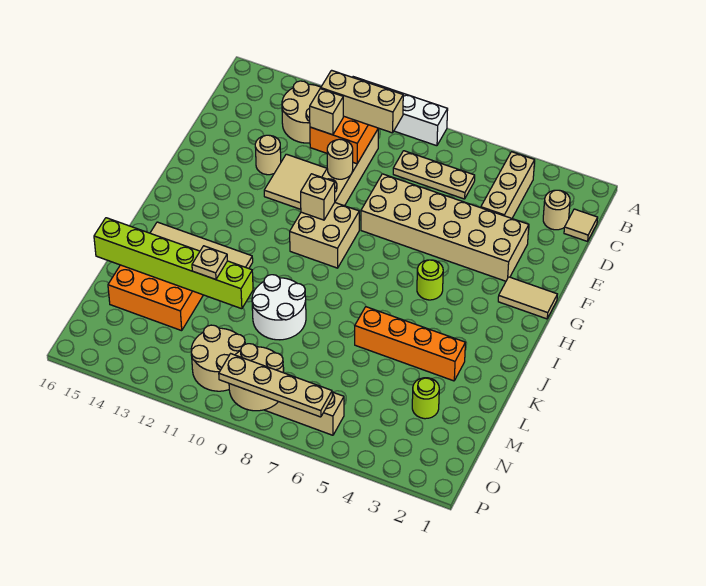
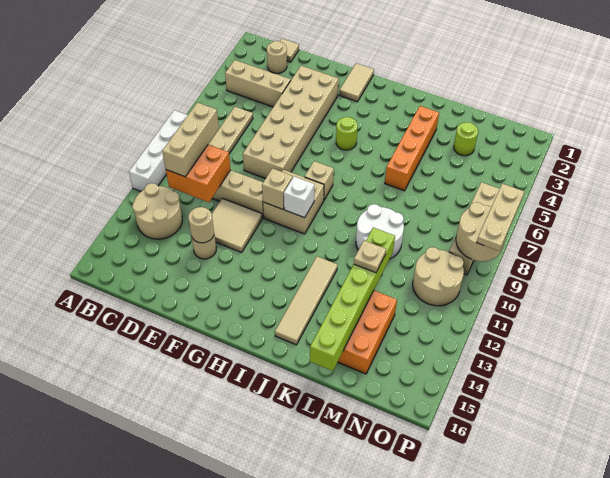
tan 1x1 brick [310,89,343,135] -> tan 1x1 brick moved to [305,161,334,200]
tan 1x1 round brick [327,139,353,179] -> tan 1x1 round brick moved to [188,207,214,243]
none -> white 1x1 brick [284,176,315,218]
tan 1x4 plate [219,354,332,417] -> tan 1x3 plate [477,184,524,251]

